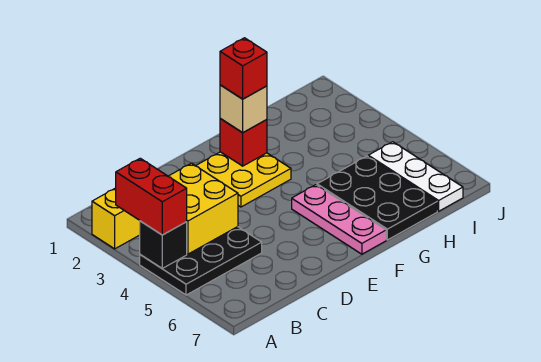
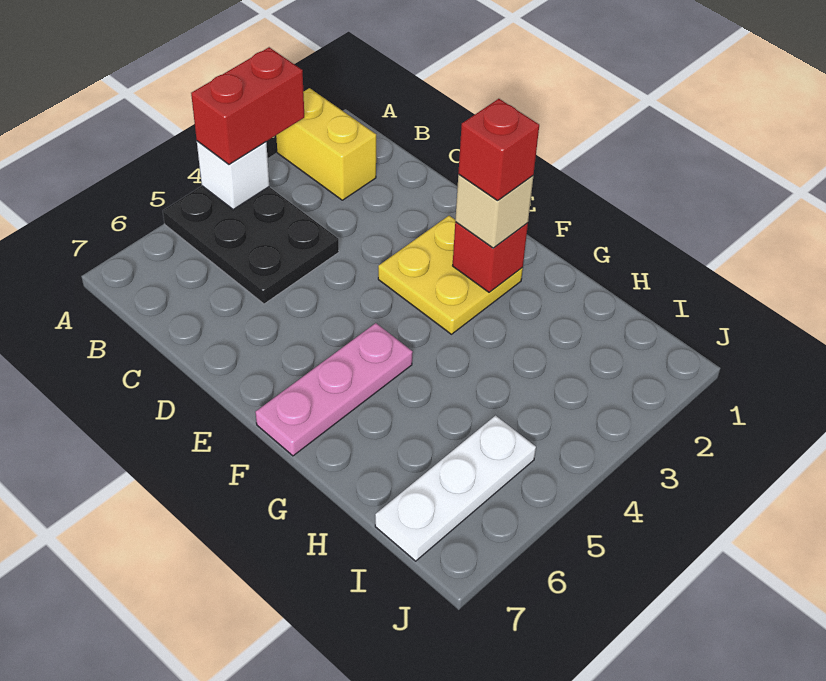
black 1x1 brick [140,221,187,268] -> white 1x1 brick [197,141,269,210]
yellow 2x2 brick [168,163,238,254] -> none
black 2x3 plate [317,156,437,240] -> none

